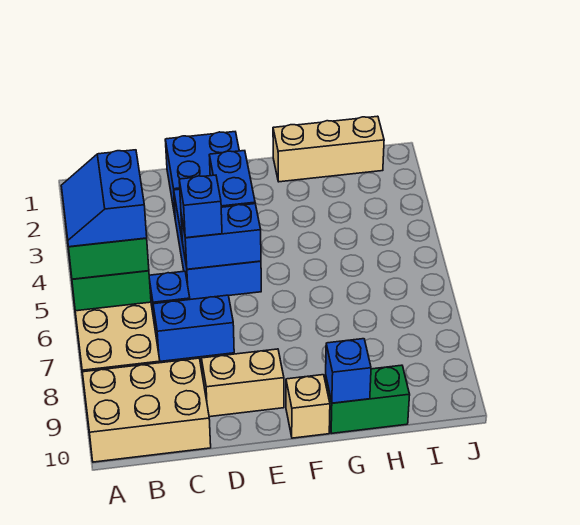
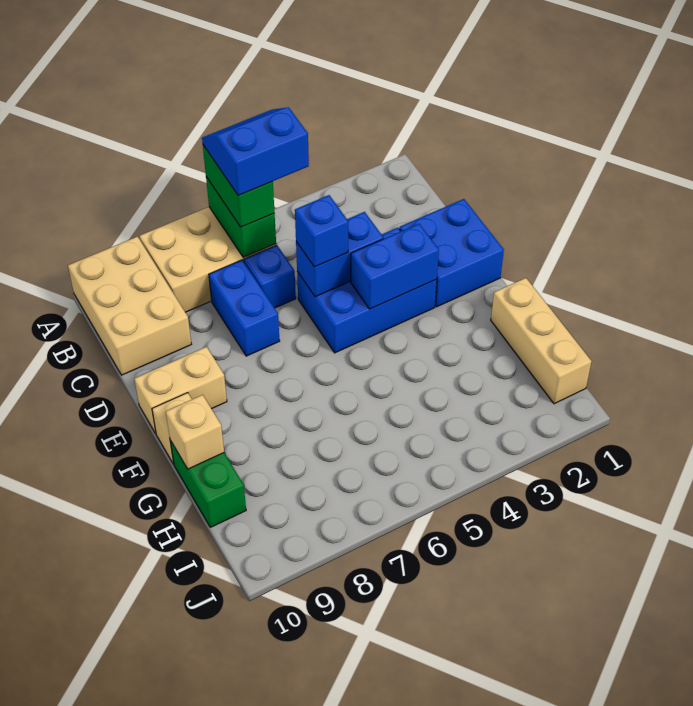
blue 1x2 brick [181,204,261,269] -> blue 1x2 brick turned to [296,212,384,297]
tan 1x2 brick [202,349,284,417] -> tan 1x2 brick turned to [134,347,227,433]
blue 1x1 brick [326,339,371,403] -> tan 1x1 brick [166,395,224,469]

